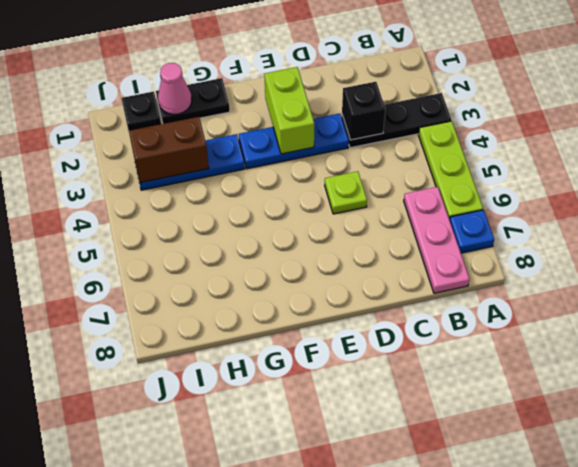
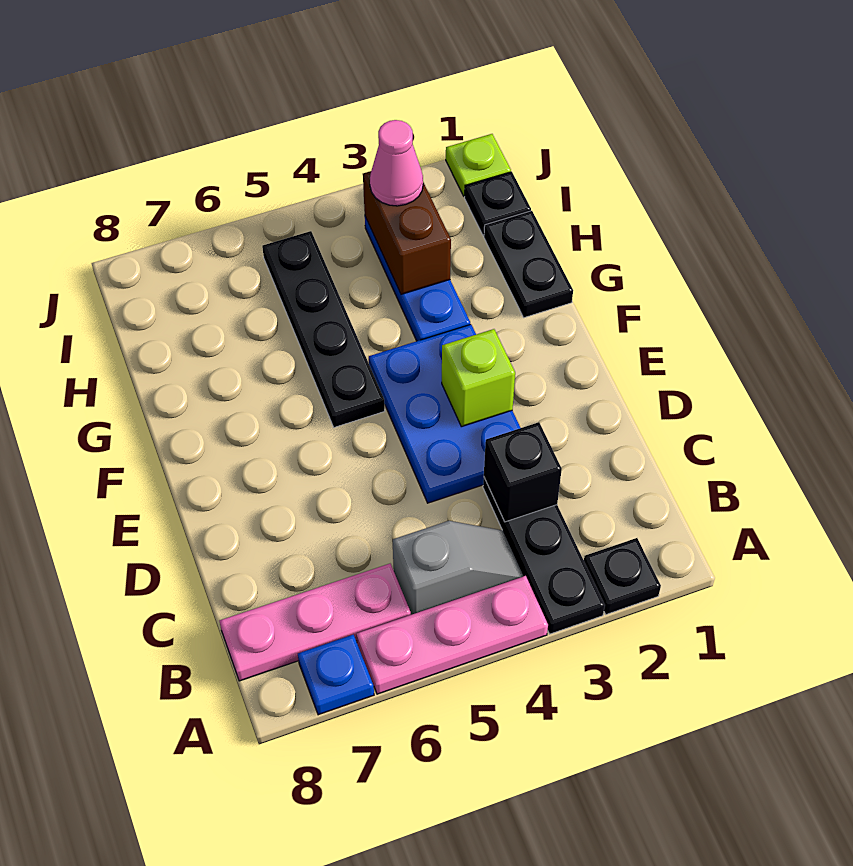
none -> black 1x1 plate [584,538,661,614]
lime 1x3 plate [419,121,483,220] -> pink 1x3 plate [356,576,548,694]
none -> grey 1x2 slope [393,521,523,615]
blue 1x3 plate [239,113,349,169] -> blue 2x3 plate [369,324,520,503]
lime 1x1 plate [325,171,367,214] -> lime 1x1 plate moved to [446,134,511,196]
lime 1x2 brick [264,67,314,154] -> lime 1x1 brick [442,329,515,427]
none -> black 1x4 plate [262,231,385,427]
pink 1x1 cone [158,63,192,115] -> pink 1x1 cone moved to [370,120,423,206]

